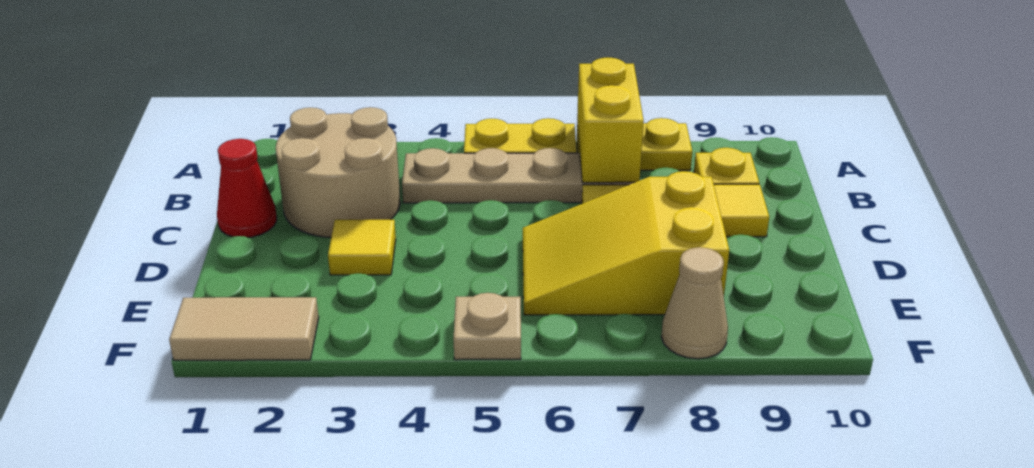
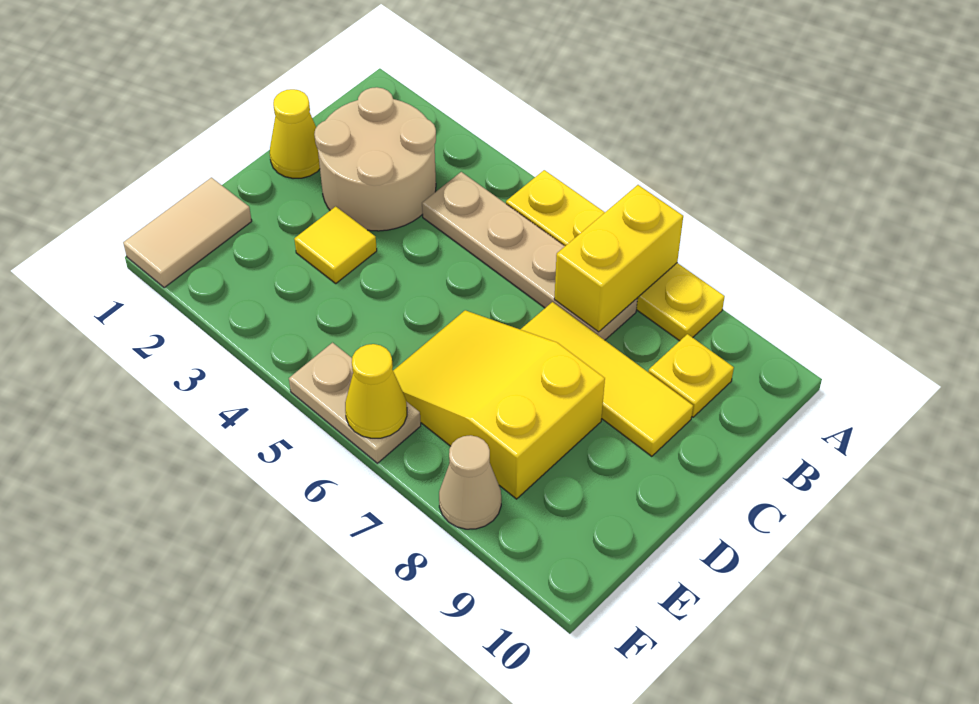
red 1x1 cone [217,139,277,237] -> yellow 1x1 cone [270,89,320,179]
tan 1x2 tile [169,297,319,360] -> tan 1x2 tile turned to [123,177,252,288]
tan 1x1 plate [453,293,521,360] -> tan 1x2 plate [289,343,421,463]
none -> yellow 1x1 cone [345,344,407,438]

